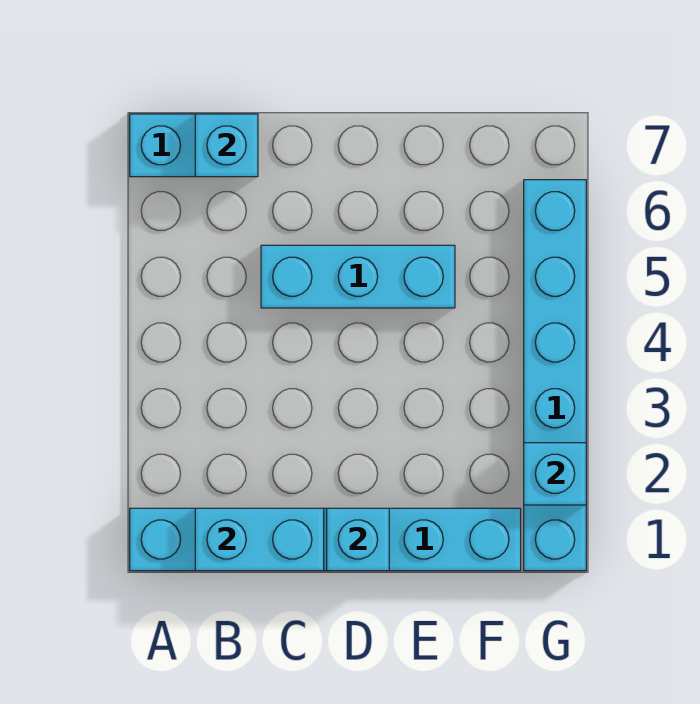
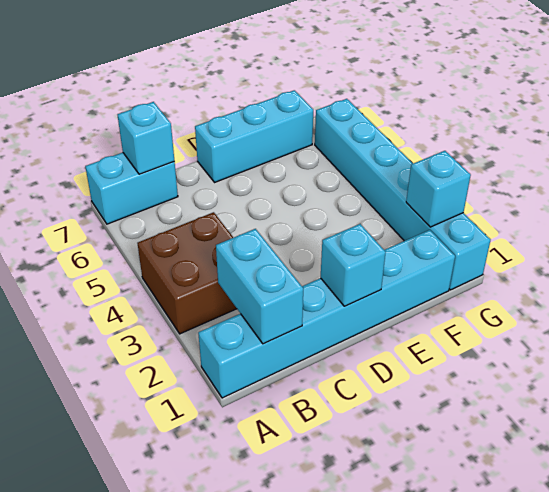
none -> brown 2x2 brick [137,212,237,334]
cyan 1x2 brick [195,508,324,571] -> cyan 1x2 brick turned to [216,229,303,344]
cyan 1x3 brick [261,245,455,308] -> cyan 1x3 brick moved to [195,90,313,182]

